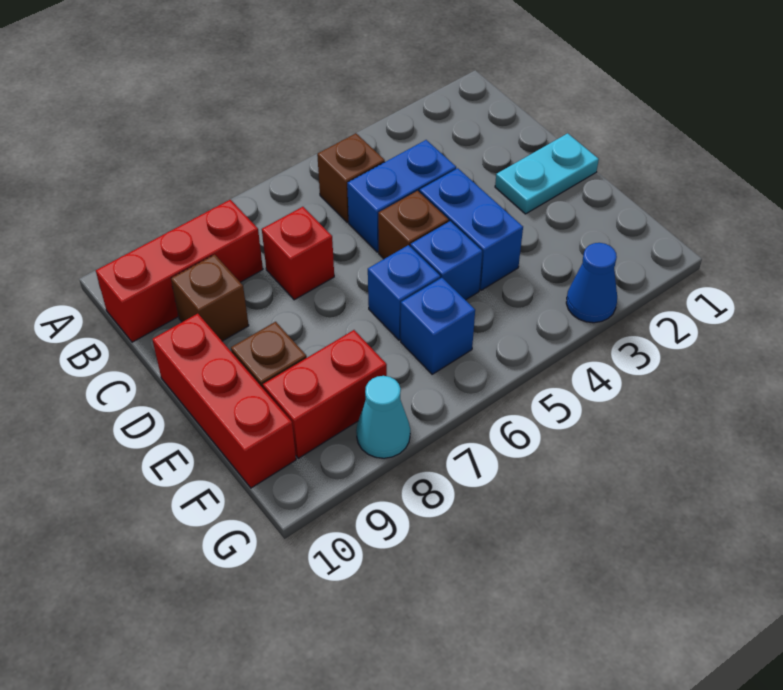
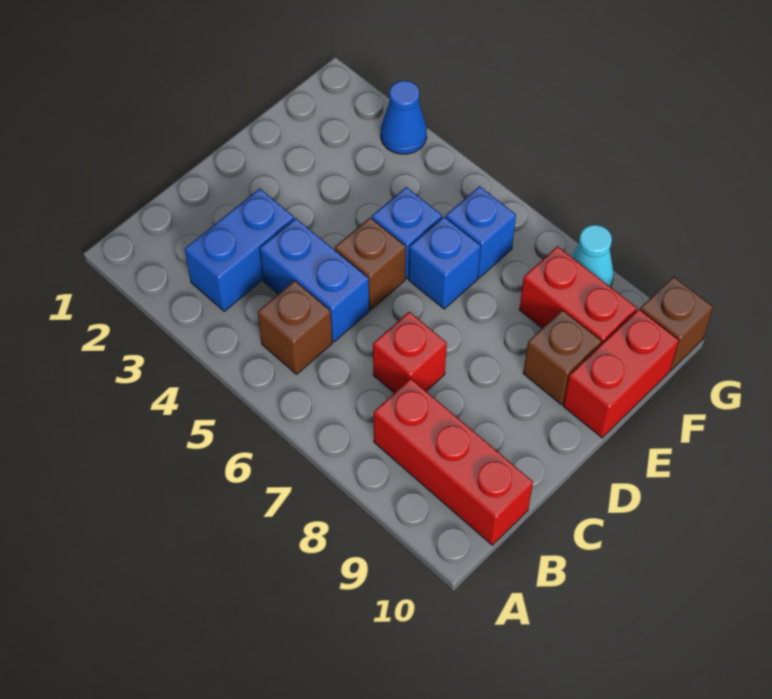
brown 1x1 brick [171,255,249,341] -> brown 1x1 brick moved to [640,277,713,370]
cyan 1x2 plate [495,133,599,214] -> none
blue 1x2 brick [420,168,523,290] -> blue 1x2 brick moved to [185,188,294,311]
red 1x3 brick [152,314,296,488] -> red 1x2 brick [563,309,679,438]

